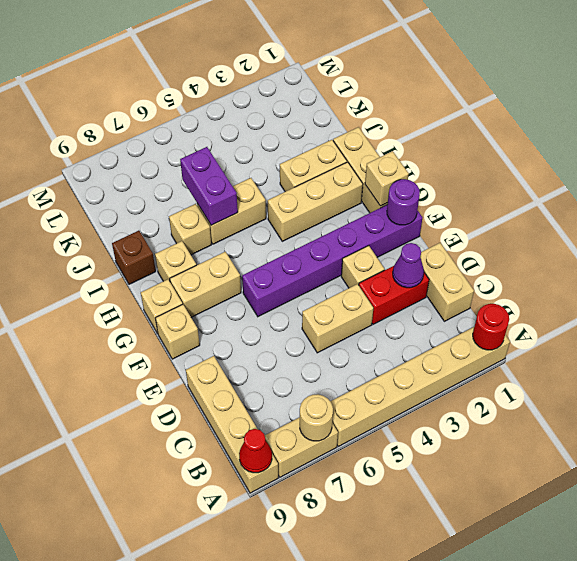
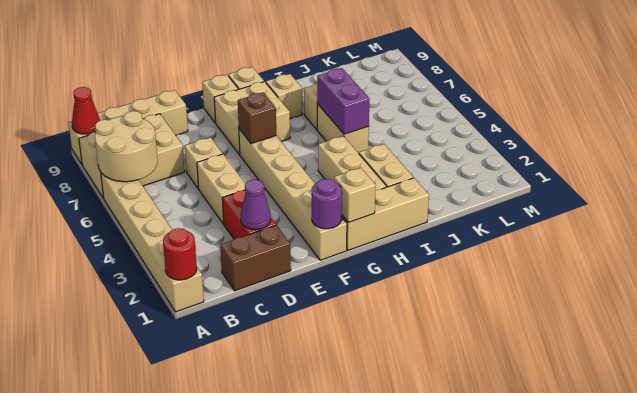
tan 1x2 brick [265,417,338,477] -> tan 2x3 brick [79,114,185,198]
tan 1x1 round brick [300,394,333,441] -> tan 2x2 round brick [95,111,158,182]
tan 1x2 brick [420,243,474,321] -> brown 1x2 brick [220,225,291,291]
tan 1x1 brick [341,246,385,288] -> tan 1x1 brick moved to [185,137,223,189]
purple 1x6 brick [242,205,422,317] -> tan 1x6 brick [239,129,347,260]
tan 1x2 brick [170,252,241,317] -> tan 2x2 brick [214,82,290,155]
purple 1x2 brick [180,147,238,225] -> purple 1x2 brick turned to [317,68,370,134]
brown 1x1 brick [112,231,156,284] -> brown 1x1 brick moved to [238,92,276,144]

